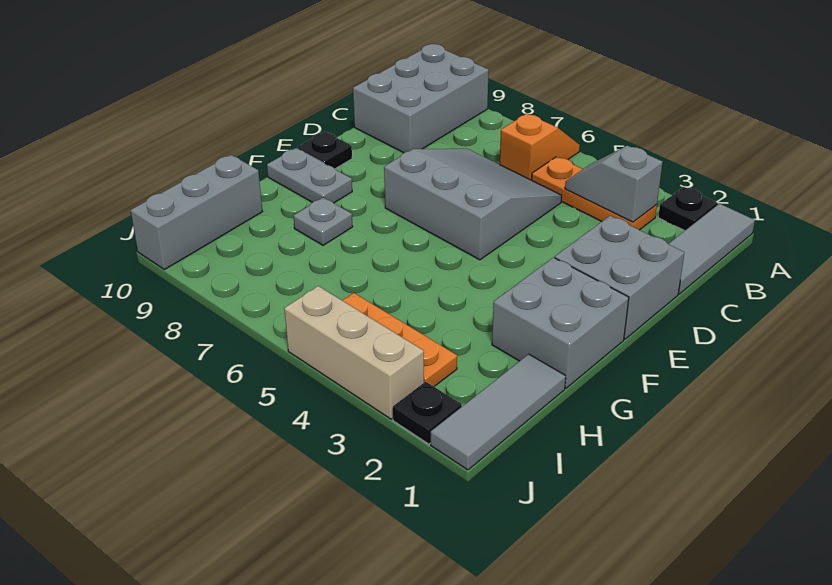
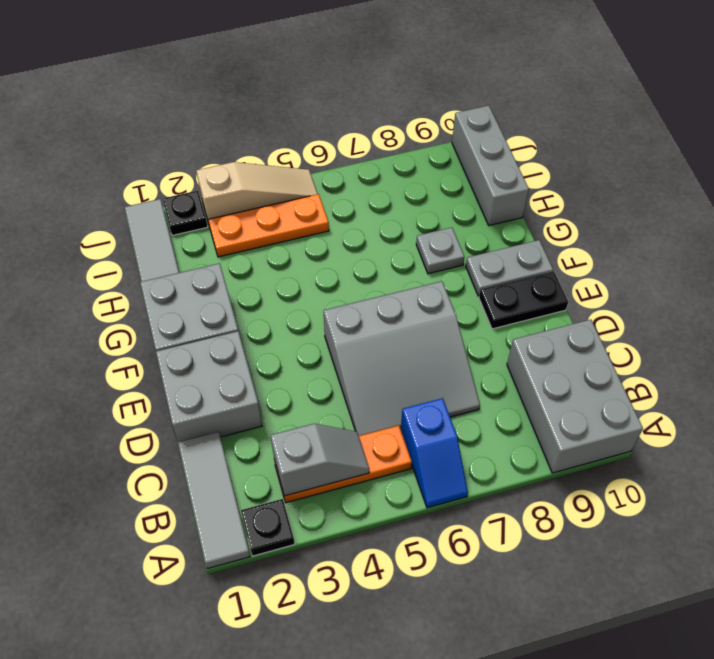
orange 1x2 slope [500,114,580,180] -> blue 1x2 slope [401,398,468,508]
black 1x1 plate [297,132,352,169] -> black 1x2 plate [479,271,568,329]
tan 1x3 brick [284,286,424,419] -> tan 1x3 slope [196,162,317,223]

